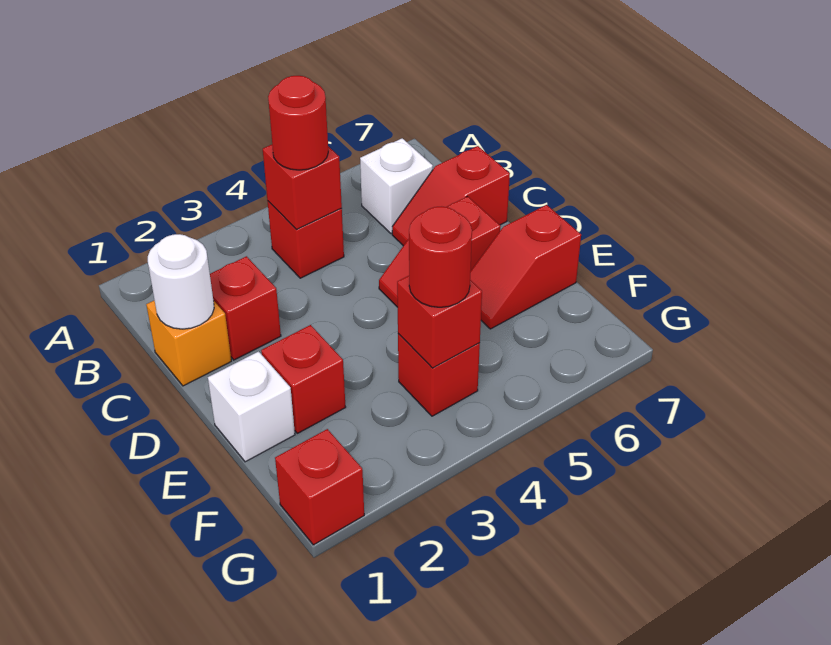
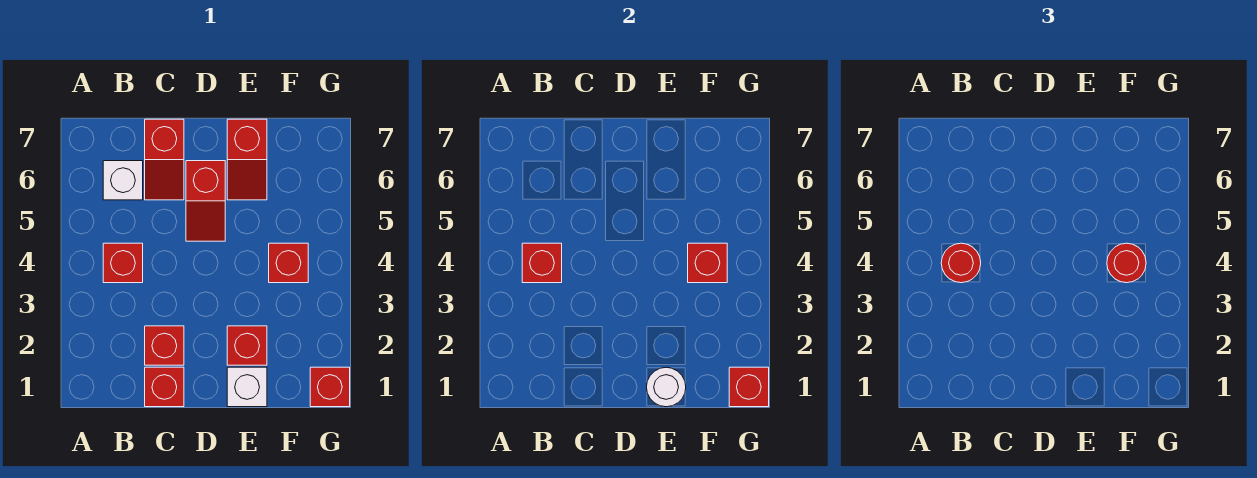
orange 1x1 brick [146,300,231,386] -> red 1x1 brick [145,367,184,407]
white 1x1 round brick [148,234,214,329] -> white 1x1 round brick moved to [647,367,686,407]
none -> red 1x1 brick [729,367,769,407]

